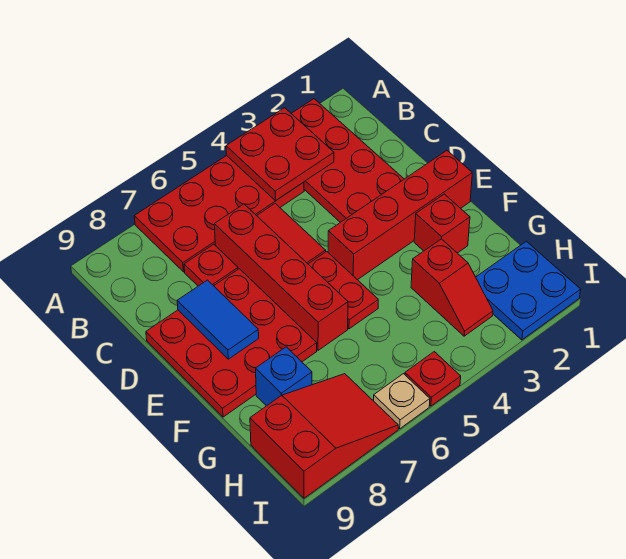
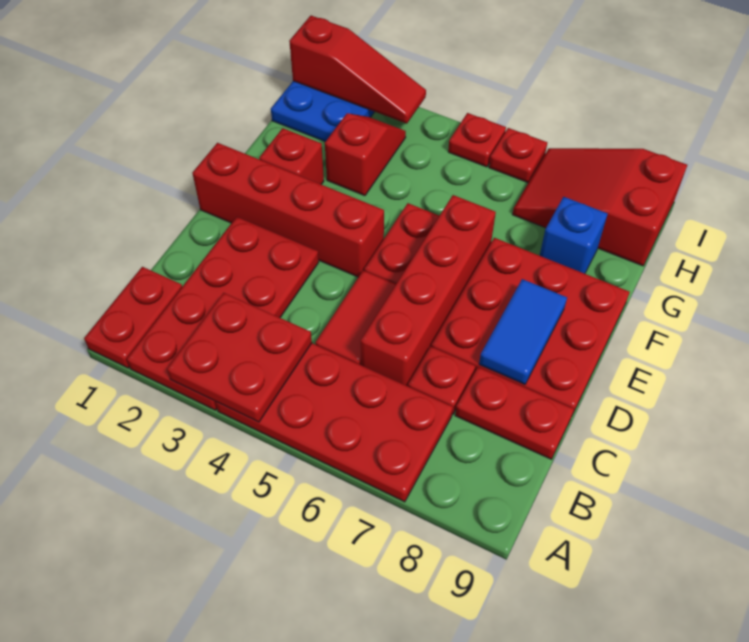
none -> red 1x2 plate [84,267,182,368]
none -> red 1x2 plate [455,367,574,459]
none -> red 1x3 slope [289,16,426,124]
tan 1x1 plate [374,374,430,429] -> red 1x1 plate [489,128,547,183]

